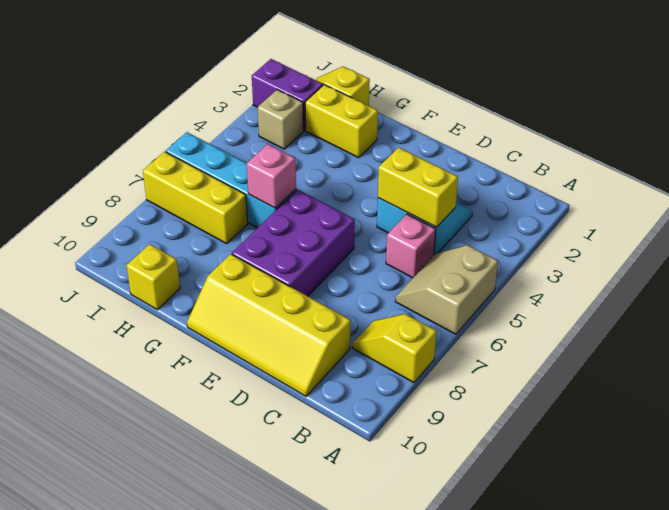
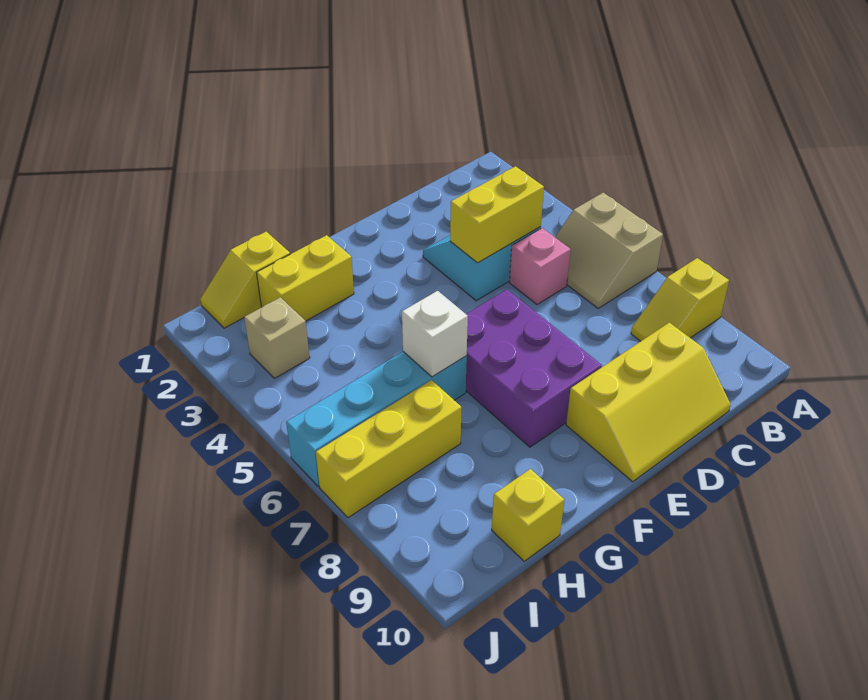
yellow 2x4 slope [187,254,351,396] -> yellow 2x3 slope [566,323,731,482]
pink 1x1 brick [247,144,296,208] -> white 1x1 brick [402,291,468,377]
purple 1x2 brick [252,59,323,130] -> none

